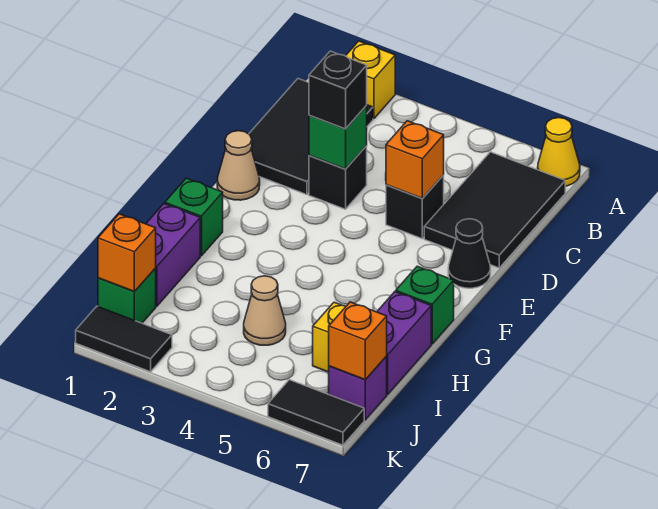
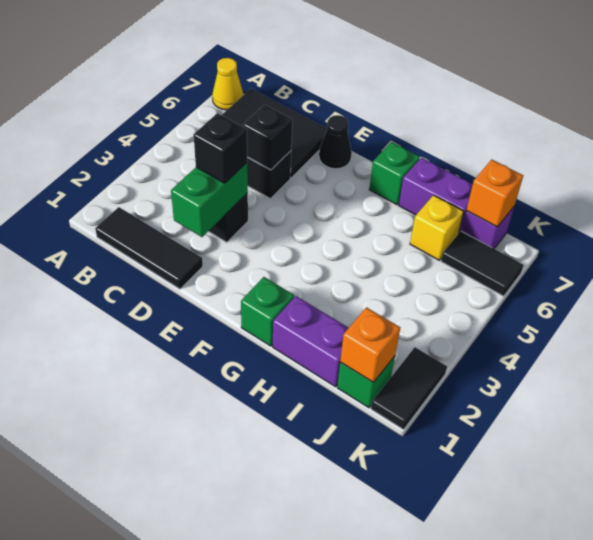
yellow 1x1 brick [346,41,395,119] -> none
black 2x3 tile [249,79,373,195] -> black 1x3 tile [95,207,203,289]
green 1x1 brick [309,106,367,169] -> green 1x2 brick [171,163,248,237]
orange 1x1 brick [386,121,444,198] -> black 1x1 brick [243,105,292,170]
tan 1x1 cone [217,131,260,200] -> none
tan 1x1 cone [244,276,286,345] -> none
black 1x2 tile [268,380,364,445] -> black 1x2 tile turned to [441,231,523,296]

